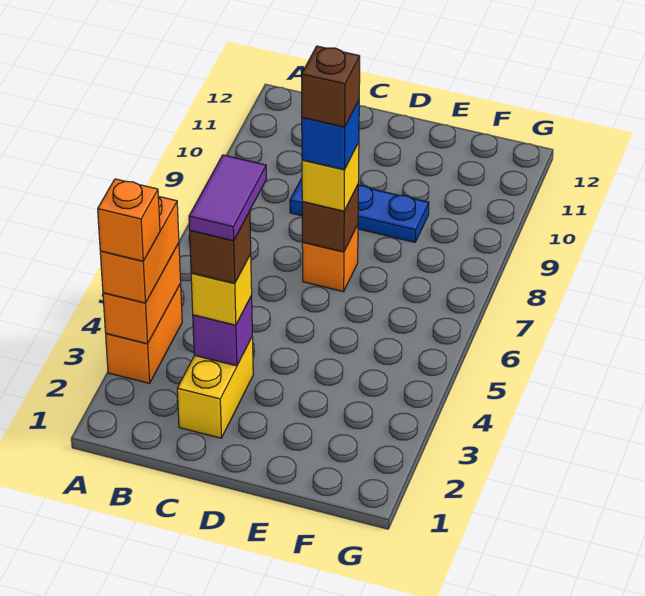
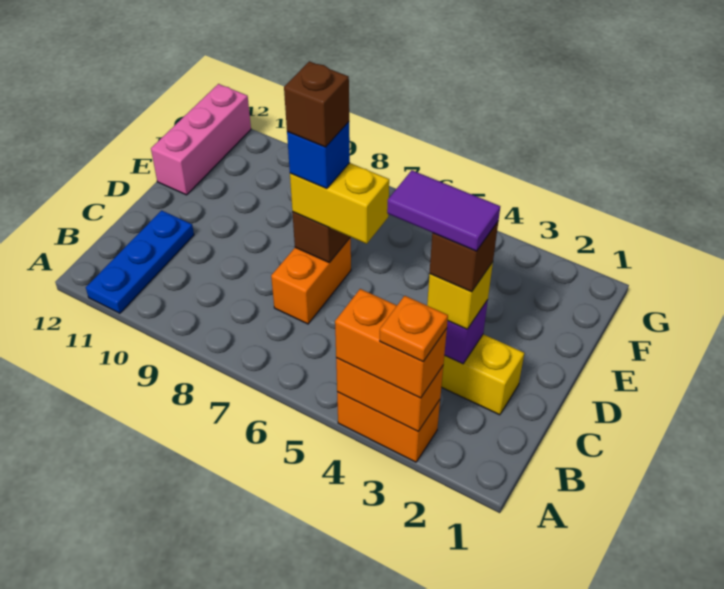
orange 1x1 brick [98,179,160,261] -> orange 1x1 plate [380,296,448,362]
blue 1x3 plate [290,178,429,242] -> blue 1x3 plate moved to [86,210,194,313]
orange 1x1 brick [302,225,358,292] -> orange 1x2 brick [271,238,351,324]
yellow 1x1 brick [302,142,359,211] -> yellow 1x2 brick [290,163,389,244]
none -> pink 1x3 brick [151,84,251,195]

